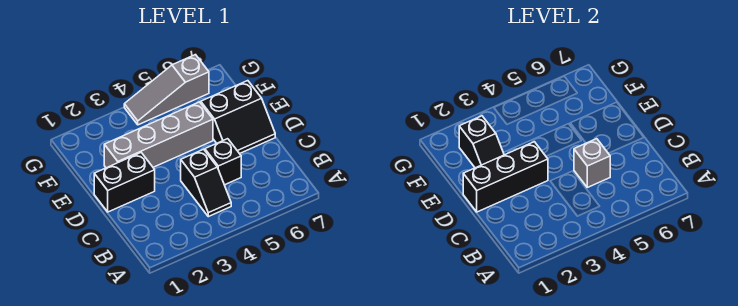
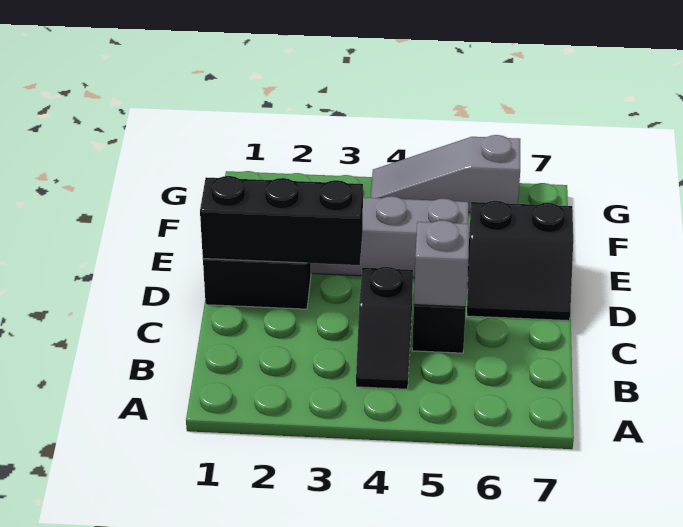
black 1x2 slope [459,116,504,168] -> none

